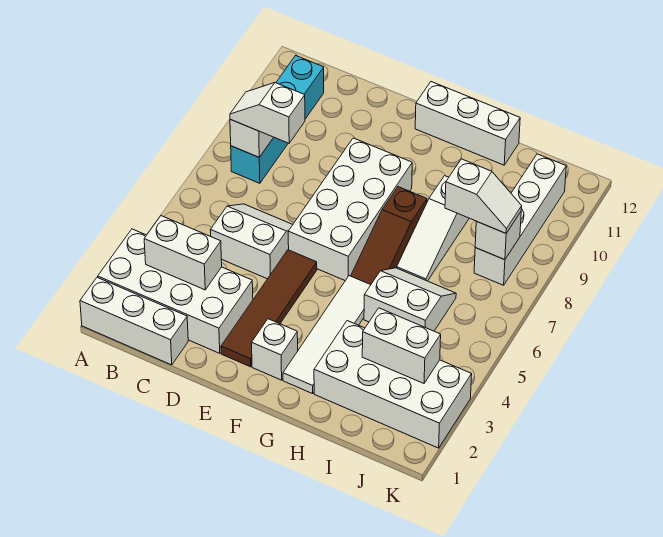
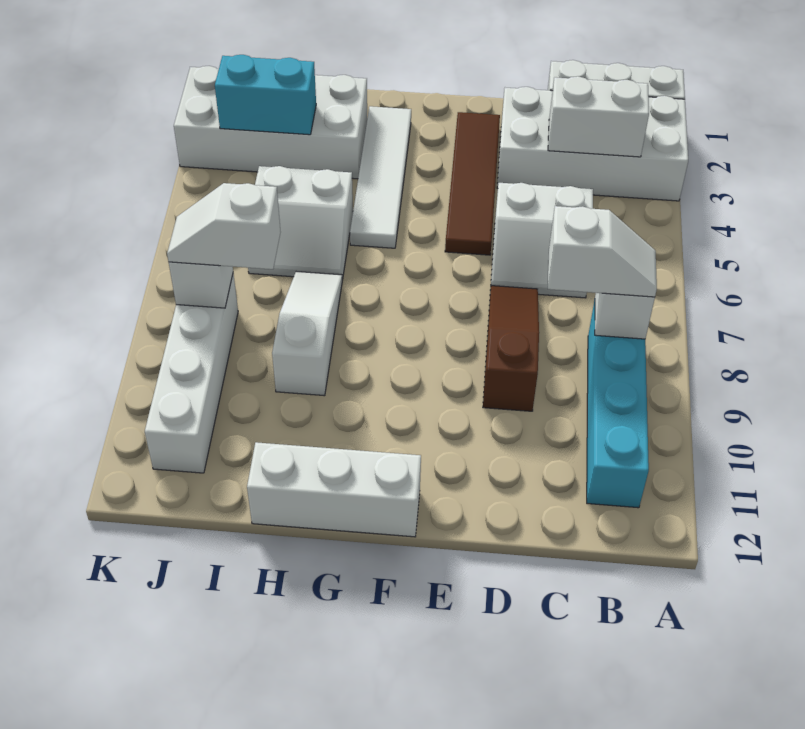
white 2x4 brick [288,138,412,281] -> none
white 1x1 brick [252,319,298,380] -> none
brown 1x3 slope [351,187,427,285] -> brown 1x3 slope moved to [483,286,539,411]
white 1x2 brick [362,308,441,383] -> cyan 1x2 brick [215,55,316,135]

